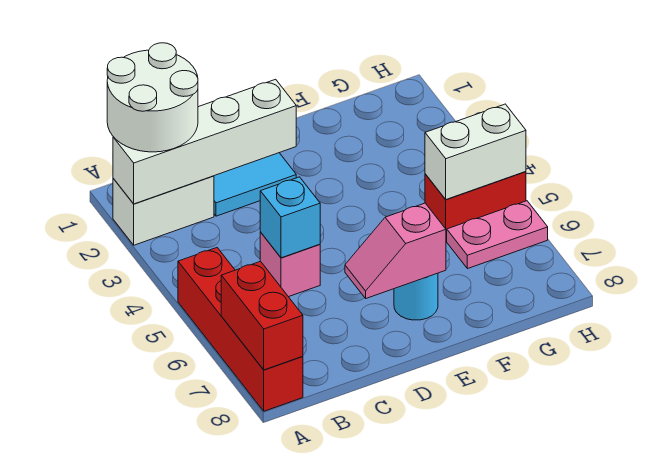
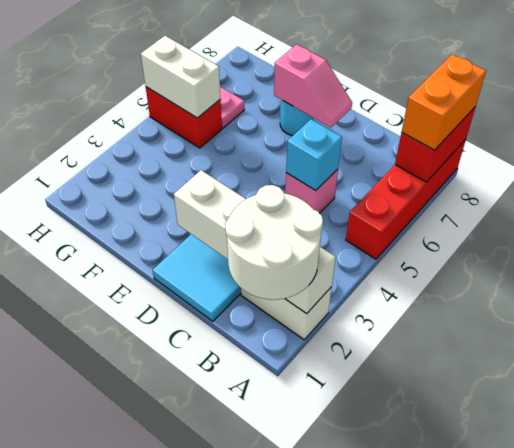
none -> orange 1x2 brick [402,54,486,150]

